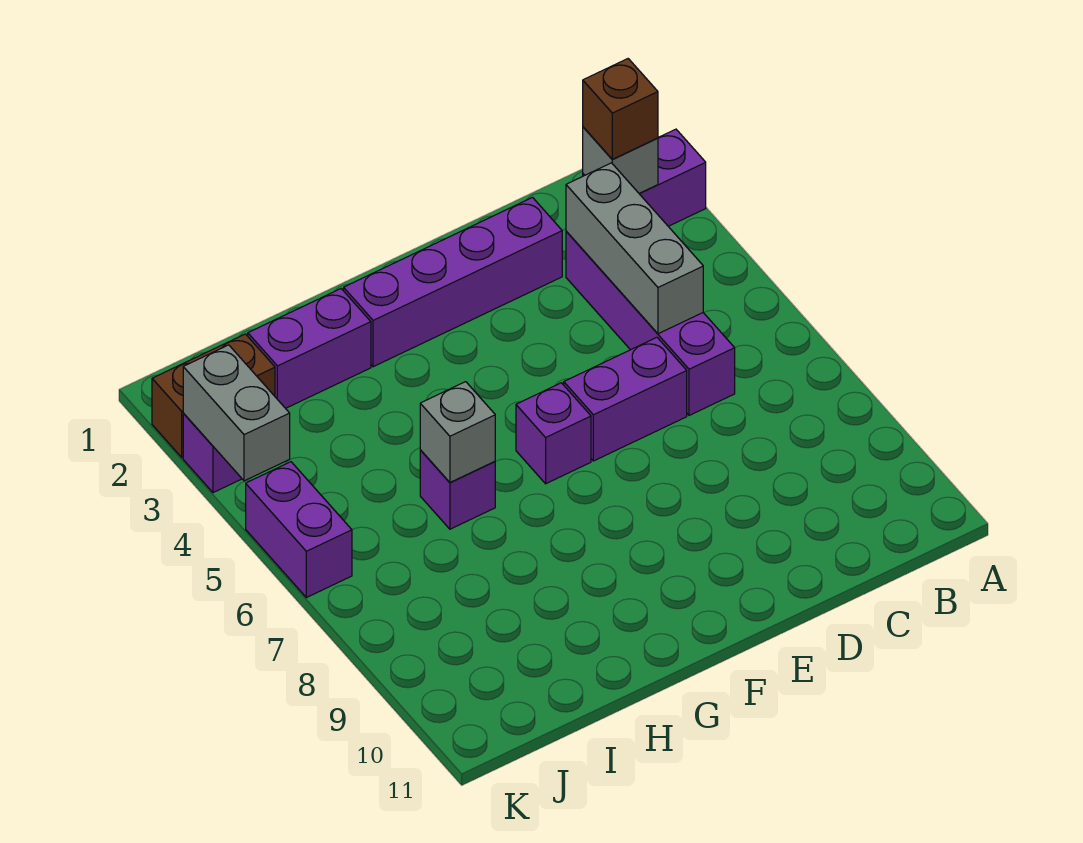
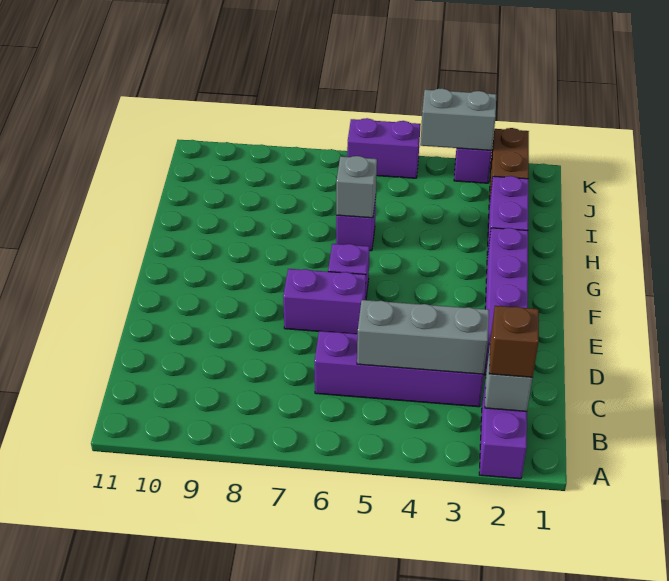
purple 1x2 brick [564,337,687,461] -> purple 1x2 brick turned to [283,269,366,334]

